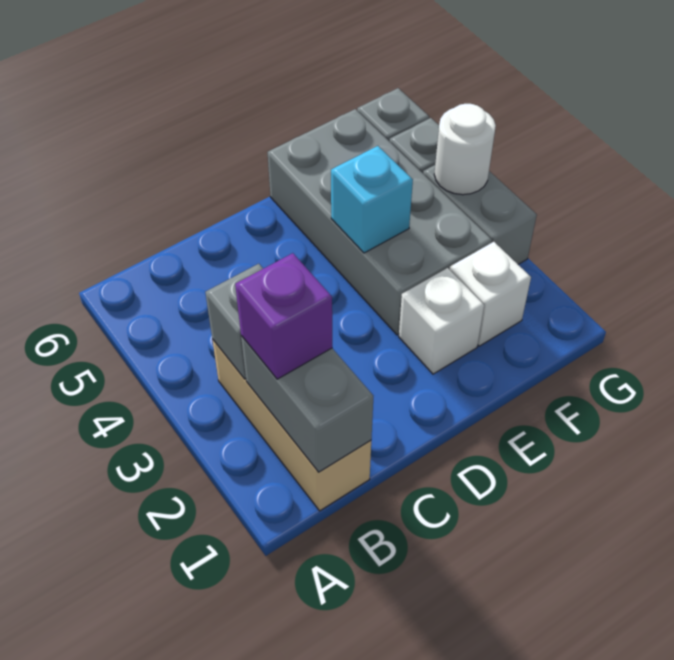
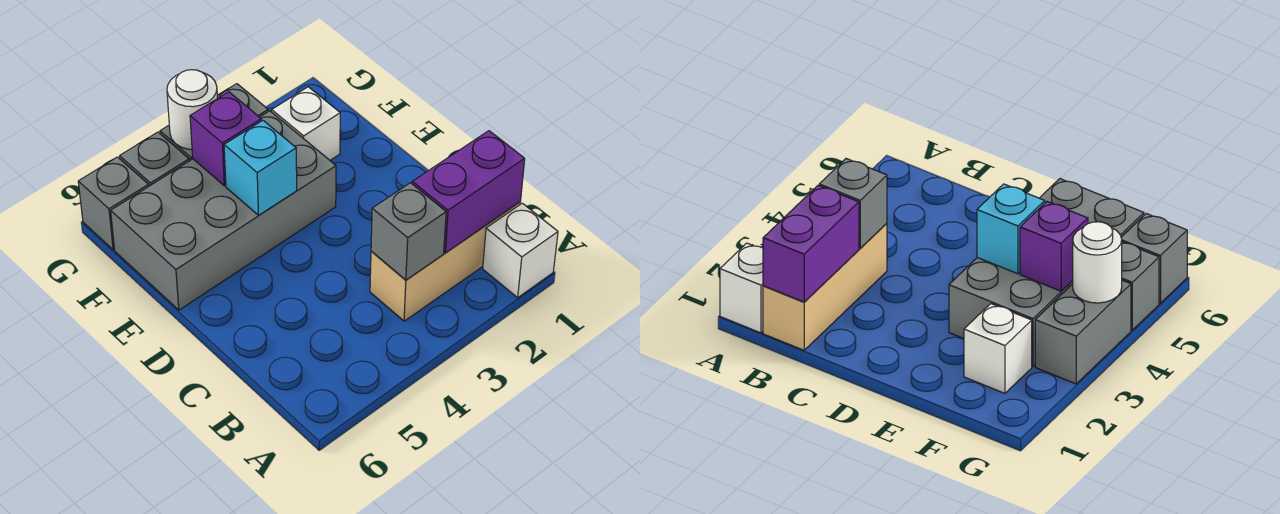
grey 1x2 brick [241,336,373,472] -> purple 1x2 brick [412,131,525,253]
purple 1x1 brick [235,253,332,379] -> purple 1x1 brick moved to [190,92,261,186]
white 1x1 brick [399,268,484,374] -> white 1x1 brick moved to [483,203,558,298]

